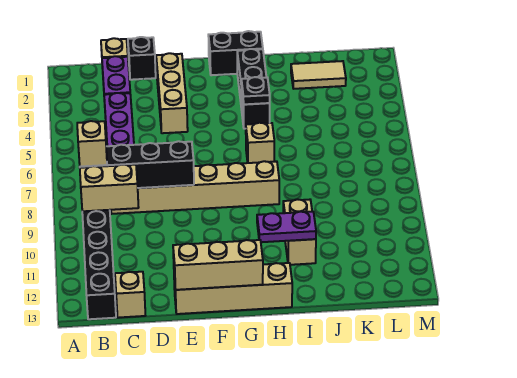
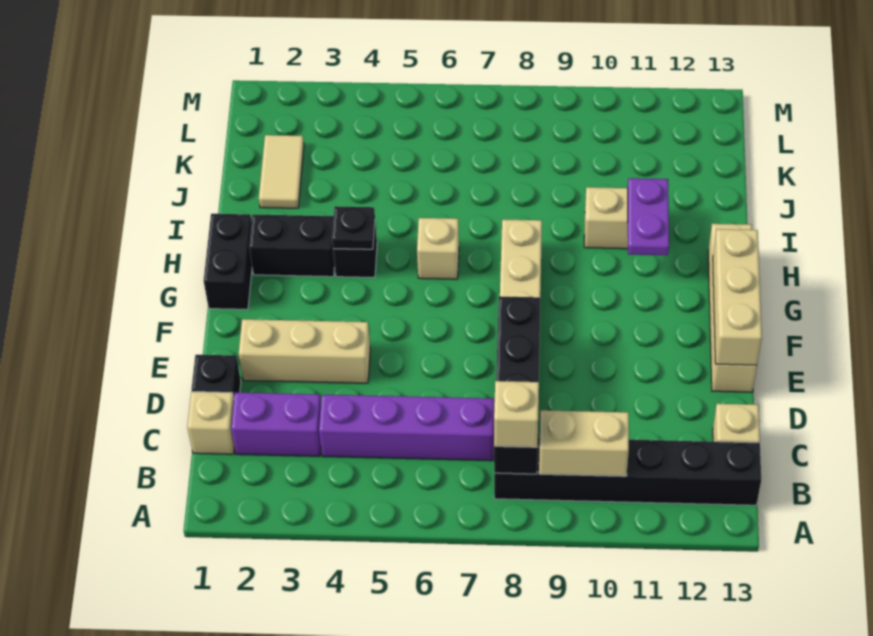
tan 1x2 brick [80,164,139,211] -> tan 1x2 brick turned to [539,410,629,476]

